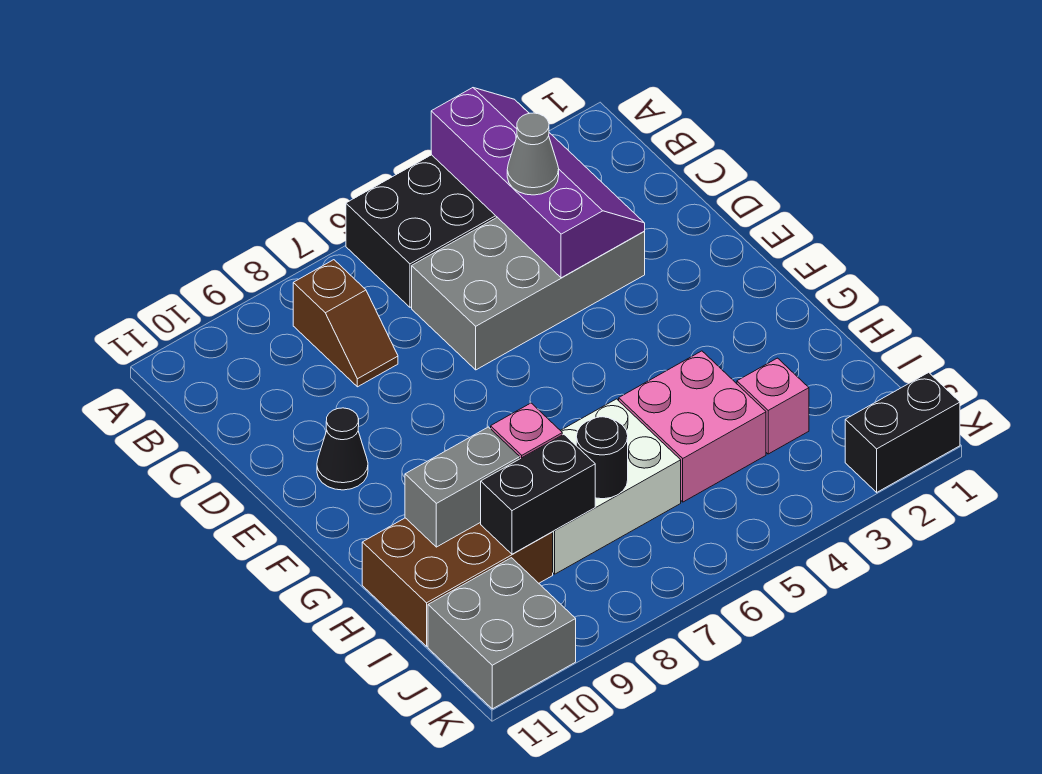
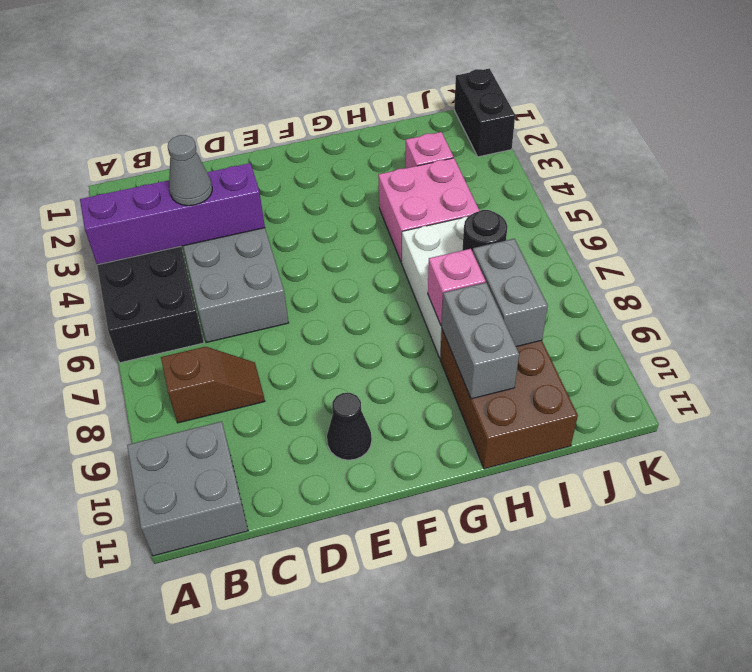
black 1x2 brick [481,434,595,554] -> grey 1x2 brick [473,239,548,347]
grey 2x2 brick [428,558,576,709] -> grey 2x2 brick moved to [127,422,248,556]

